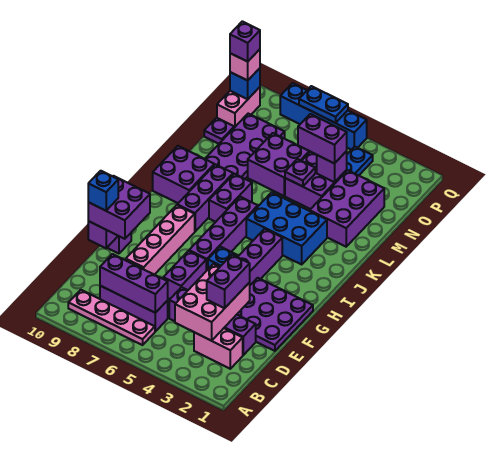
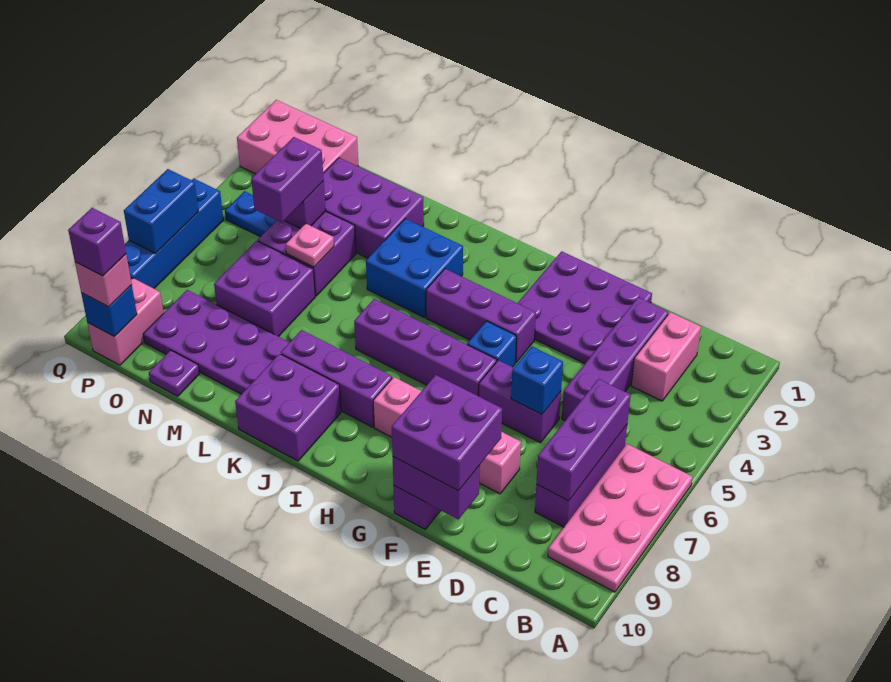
pink 1x4 plate [68,290,155,345] -> pink 2x4 plate [548,444,692,592]
pink 2x3 brick [175,264,250,341] -> pink 2x3 brick moved to [237,100,358,174]
purple 1x2 brick [207,255,250,308] -> none
blue 1x1 brick [88,171,118,211] -> blue 1x1 brick moved to [511,347,563,414]
blue 2x3 brick [246,192,327,264] -> blue 2x2 brick [366,219,463,318]
purple 1x2 brick [209,174,252,222] -> none
purple 1x1 plate [285,159,315,187] -> pink 1x1 plate [286,223,334,267]
pink 1x2 brick [217,87,260,128] -> pink 1x2 brick turned to [87,278,163,365]
blue 1x2 plate [299,86,348,123] -> blue 1x2 brick [124,169,199,254]

